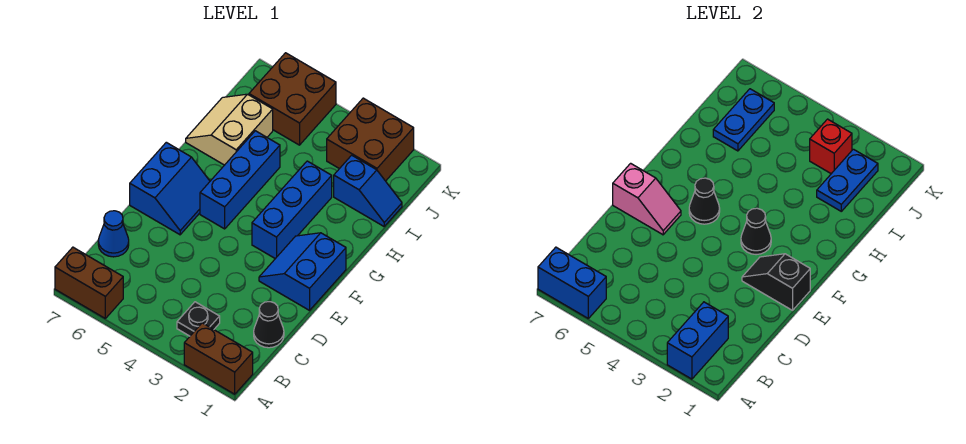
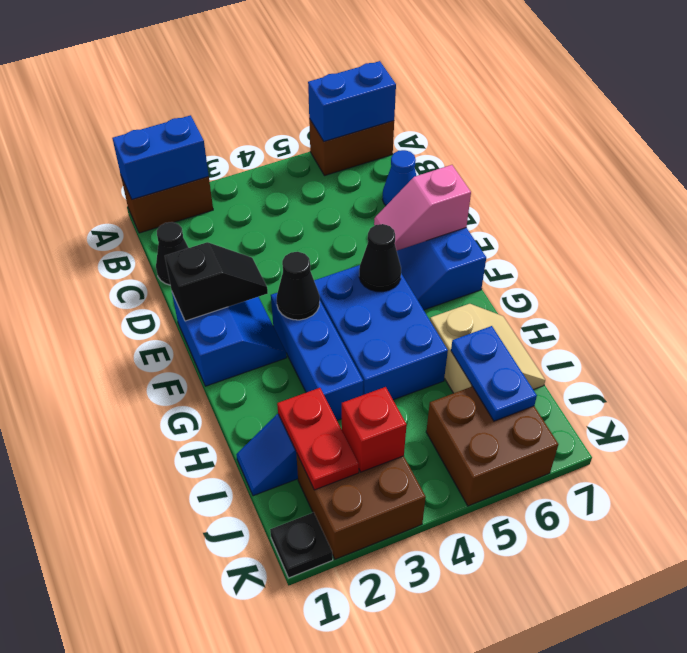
blue 1x2 brick [667,302,728,379] -> blue 1x2 brick turned to [112,115,209,199]
black 1x1 plate [177,302,220,336] -> black 1x1 plate moved to [270,512,333,578]
blue 1x3 brick [200,131,280,229] -> blue 2x3 brick [314,265,448,400]
blue 1x2 plate [817,149,878,211] -> red 1x2 plate [277,388,359,490]

